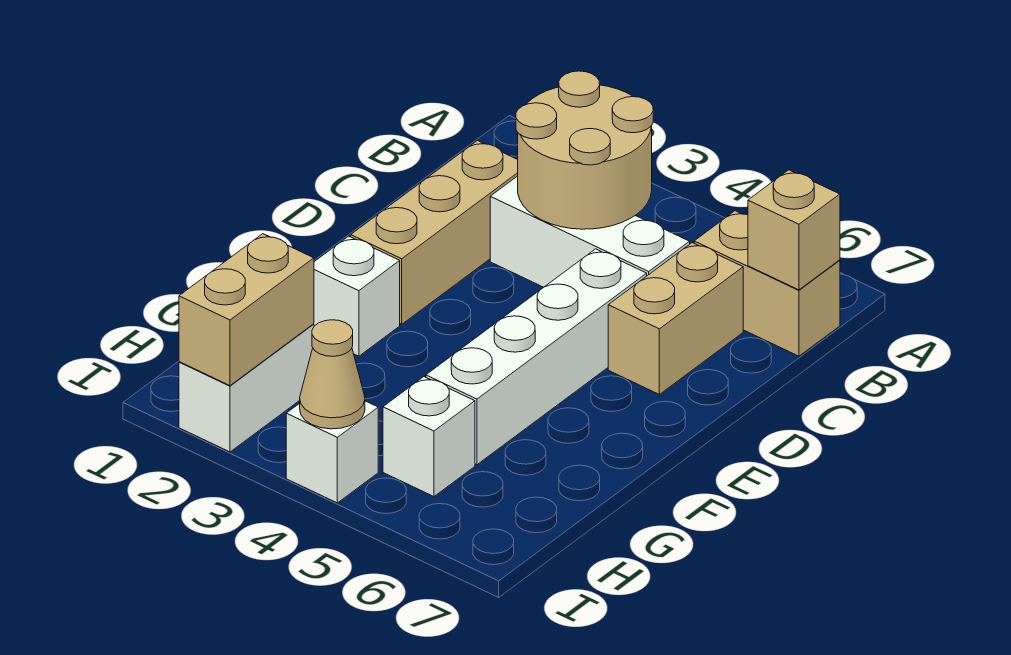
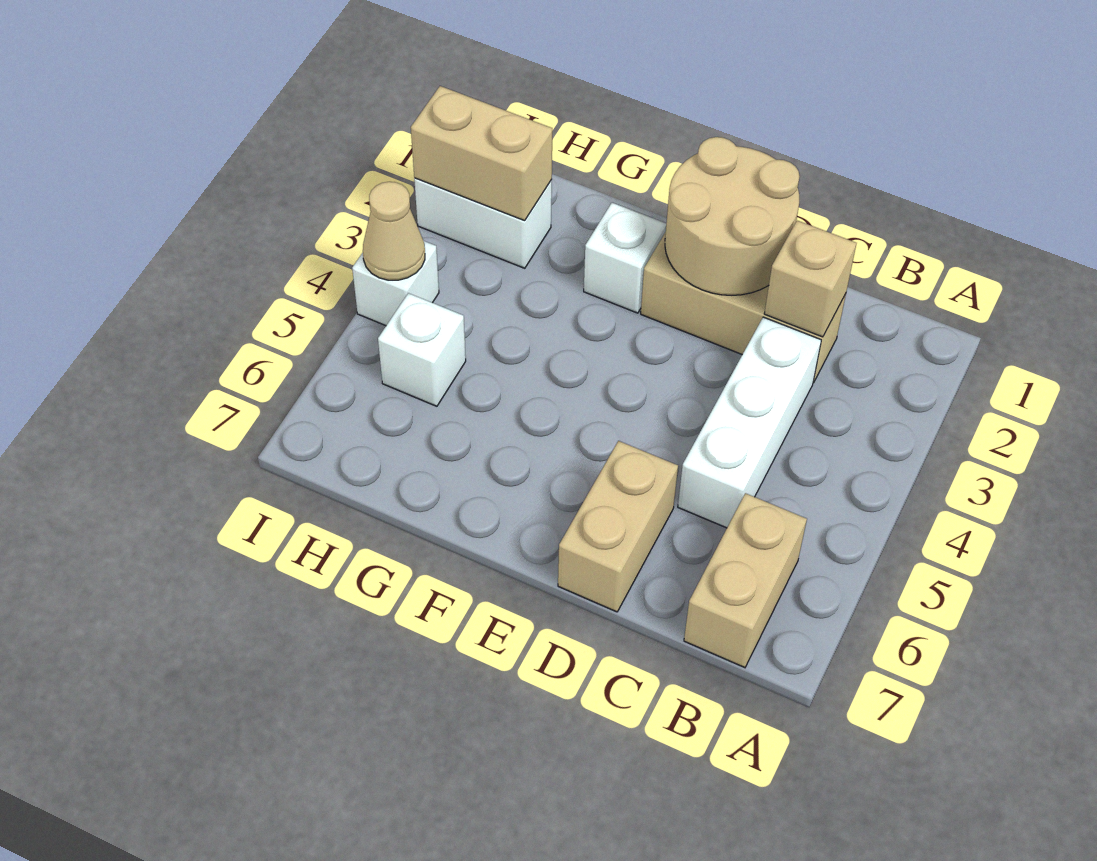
tan 2x2 round brick [516,71,653,229] -> tan 2x2 round brick moved to [665,137,800,295]
tan 1x1 brick [748,170,840,290] -> tan 1x1 brick moved to [764,221,856,337]
tan 1x2 brick [608,243,743,394] -> tan 1x2 brick turned to [558,441,678,612]
white 1x4 brick [426,249,647,465] -> none

